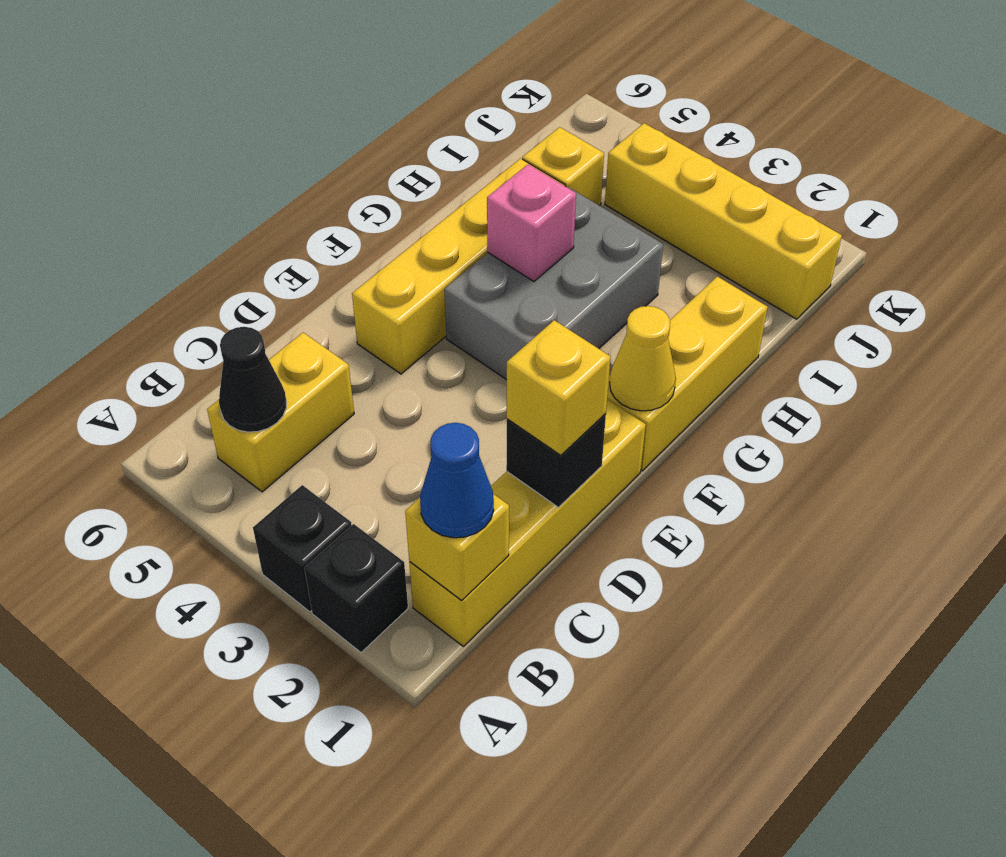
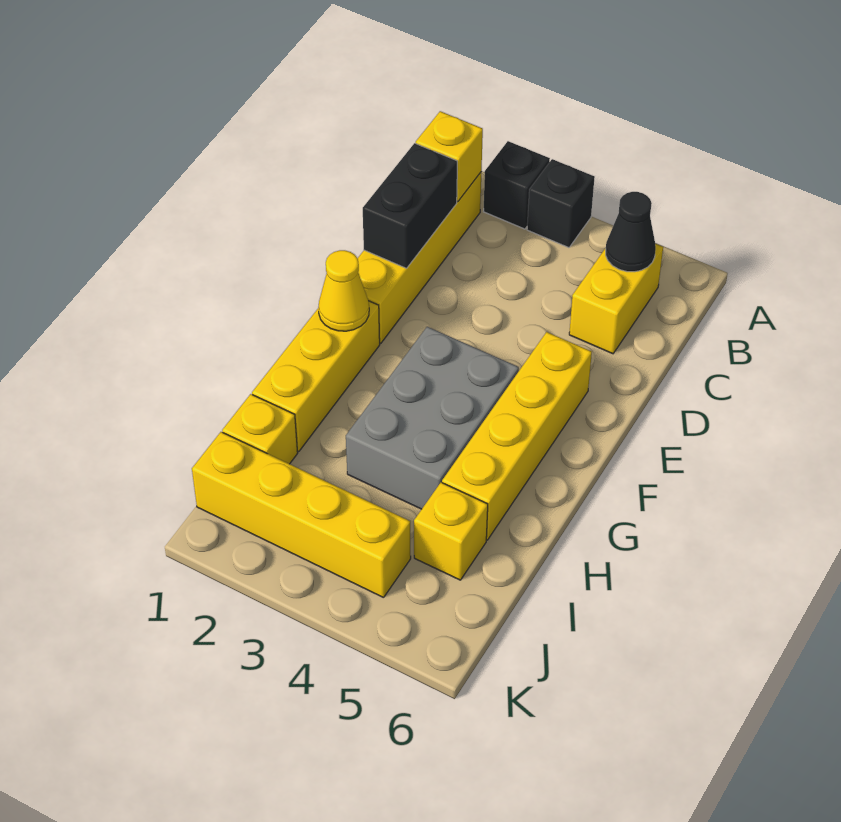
blue 1x1 cone [420,423,494,538] -> none
black 1x1 brick [506,414,606,507] -> black 1x2 brick [363,143,457,268]
yellow 1x1 brick [507,320,610,455] -> yellow 1x1 brick moved to [222,394,298,464]
pink 1x1 brick [487,164,576,281] -> none

